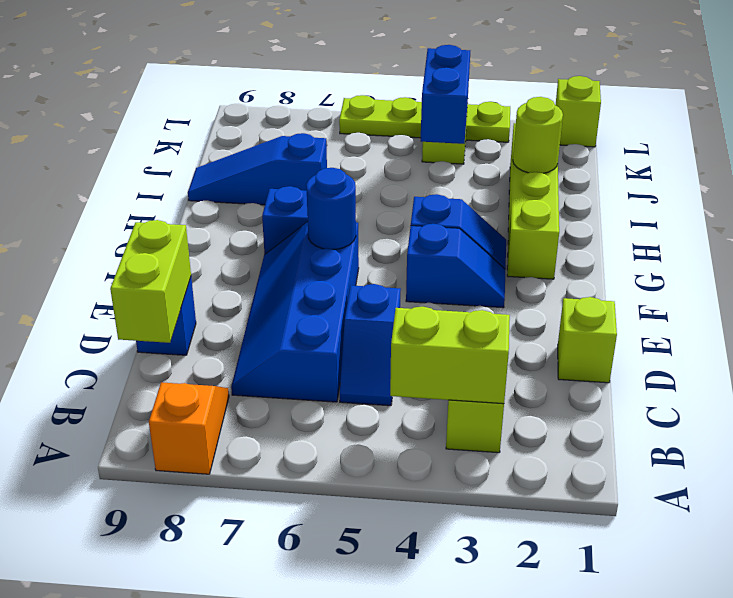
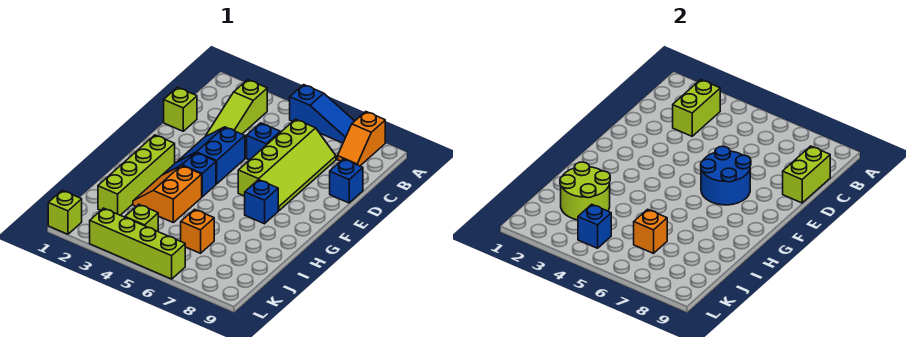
lime 1x2 brick [390,307,510,404] -> lime 1x2 brick turned to [673,80,720,136]
blue 2x4 slope [231,222,359,402] -> lime 2x4 slope [238,119,336,211]
blue 1x2 slope [406,224,505,308] -> blue 2x2 slope [177,127,245,184]
blue 1x1 round brick [306,168,356,249] -> blue 2x2 round brick [701,146,751,205]
none -> orange 2x2 slope [133,165,202,222]
lime 1x1 round brick [513,97,563,173] -> lime 2x2 round brick [560,162,610,220]
blue 1x3 slope [188,133,327,205] -> blue 1x3 slope moved to [290,85,354,143]
blue 1x2 brick [421,45,470,144] -> blue 1x1 brick [578,204,611,248]
none -> orange 1x1 brick [181,209,214,253]
none -> orange 1x1 brick [634,209,667,253]
lime 1x4 plate [339,95,510,142] -> lime 1x4 brick [90,208,185,279]

